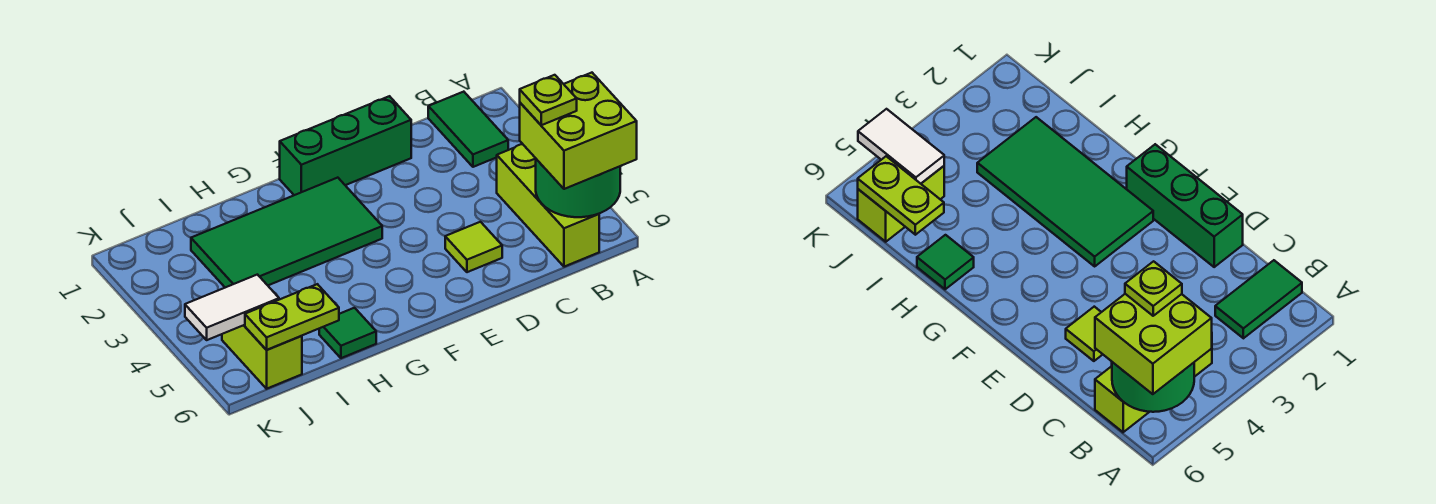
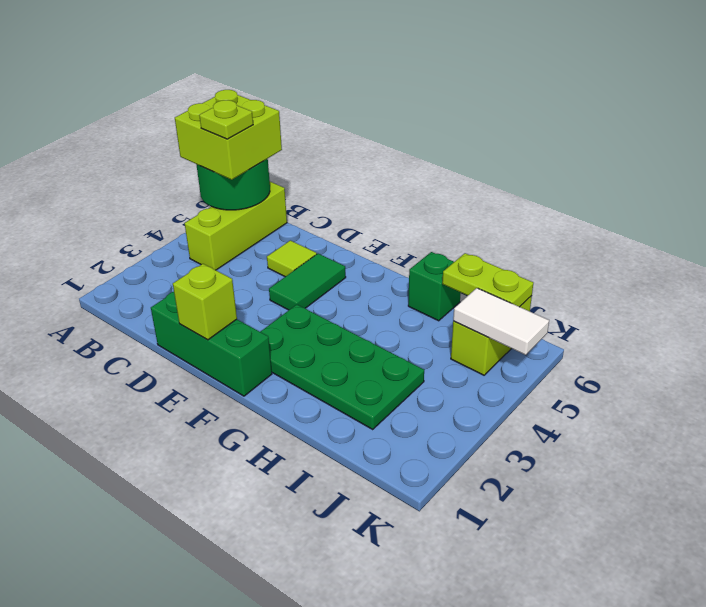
green 1x2 tile [428,92,508,167] -> green 1x2 tile moved to [269,254,346,310]
none -> lime 1x1 brick [173,264,237,340]
green 2x4 tile [191,178,382,288] -> green 2x4 plate [260,305,424,429]
green 1x1 tile [319,308,376,358] -> green 1x1 brick [408,252,461,321]

